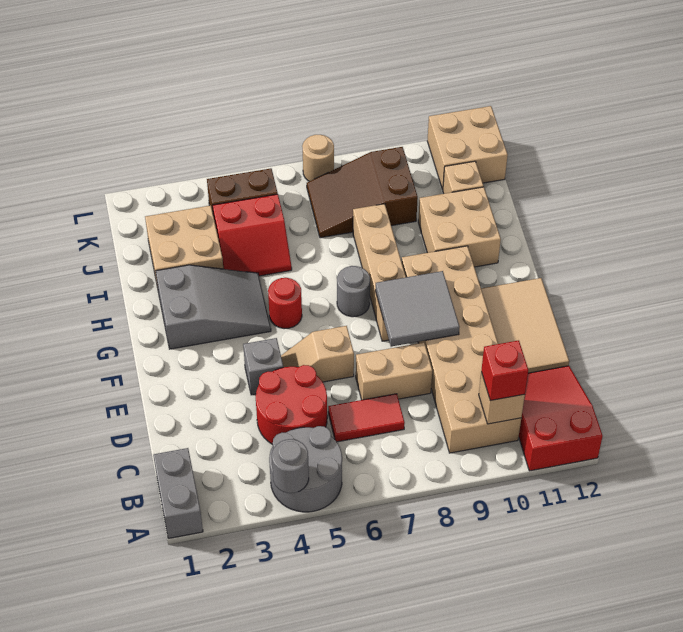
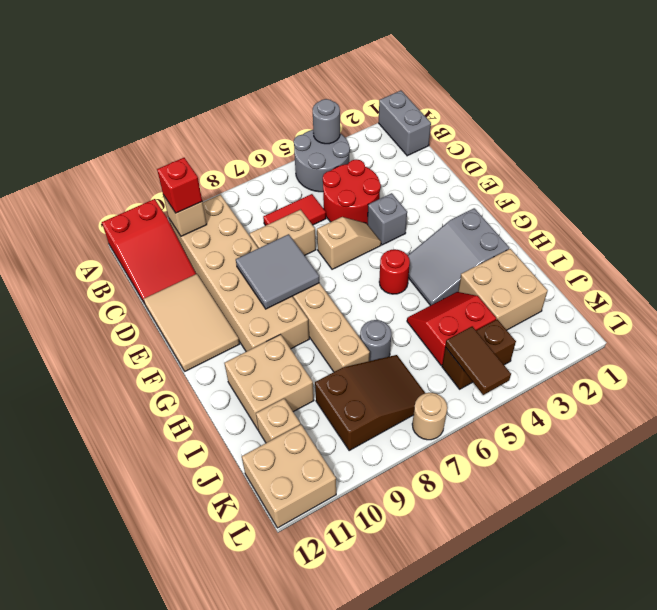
grey 1x1 round brick [337,266,370,317] -> grey 1x1 round brick moved to [360,320,391,361]
none -> brown 1x2 tile [445,326,511,395]

